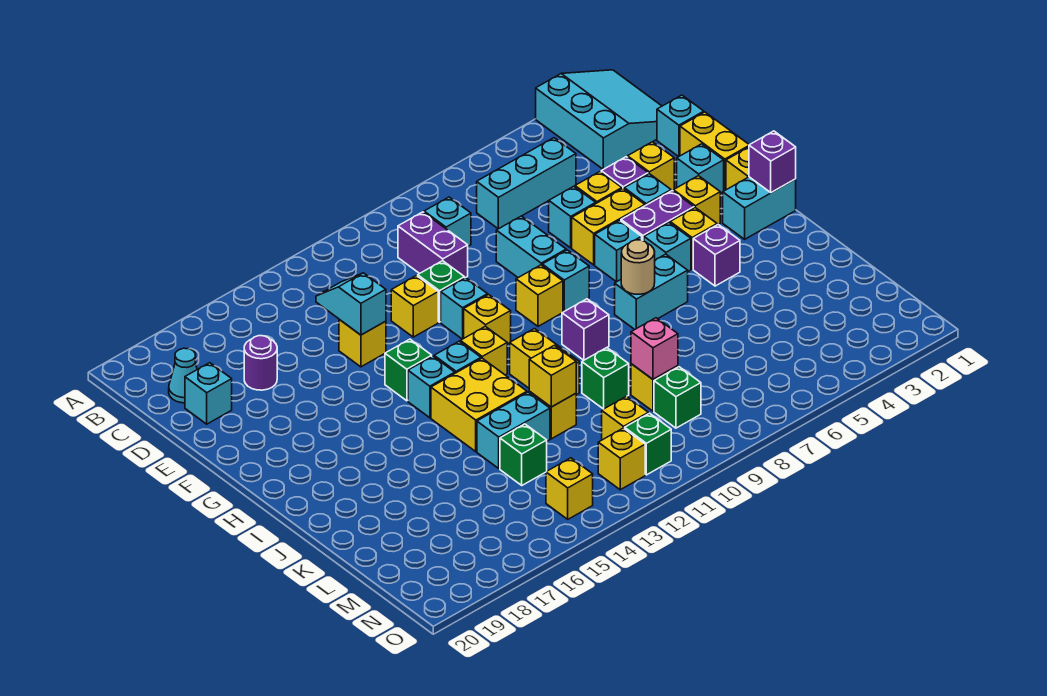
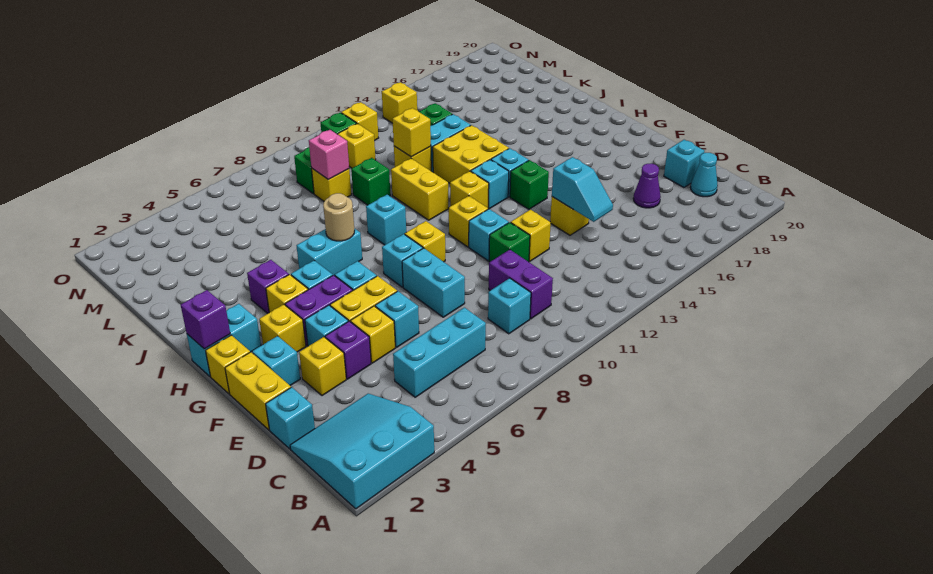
cyan 3x3 slope [536,70,662,169] -> cyan 3x3 slope turned to [290,394,434,509]
purple 1x1 round brick [244,336,277,390] -> purple 1x1 cone [633,164,661,208]
purple 1x1 brick [562,299,609,360] -> cyan 1x1 brick [366,195,406,245]

